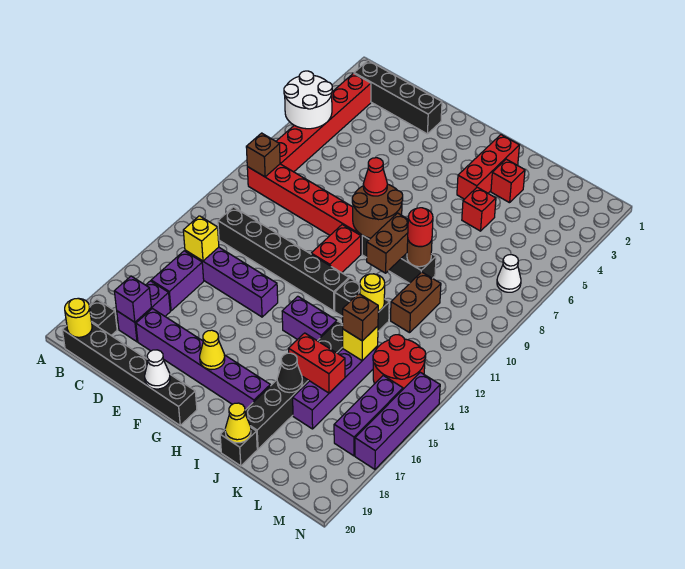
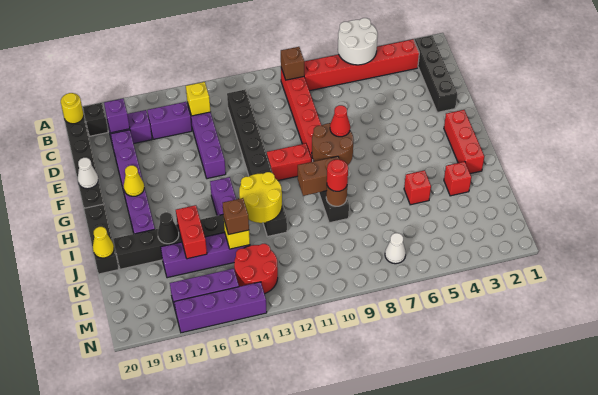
red 1x3 brick [457,135,519,199] -> red 1x3 brick turned to [444,110,484,174]
yellow 1x1 round brick [360,274,385,311] -> yellow 2x2 round brick [239,172,282,223]
black 1x1 brick [220,428,257,466] -> black 1x3 brick [84,204,119,274]
brown 1x2 brick [391,272,441,333] -> none

